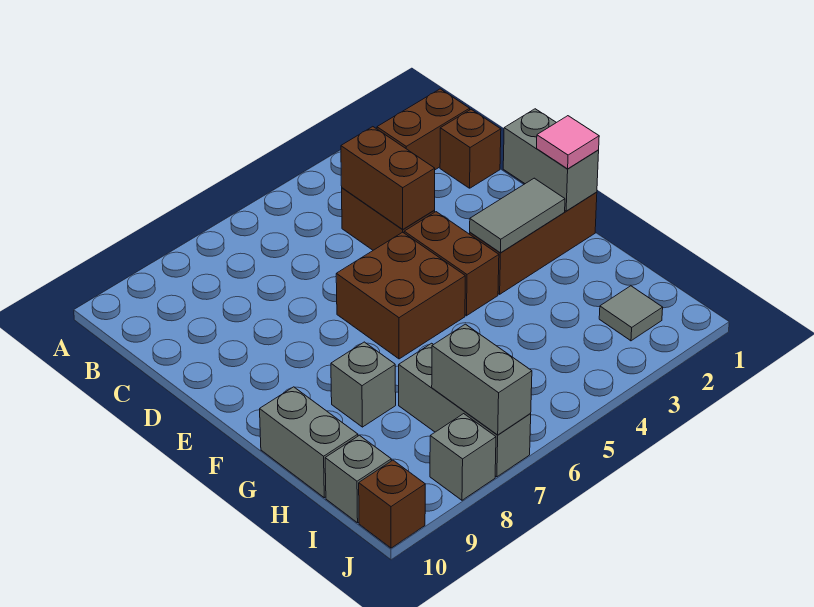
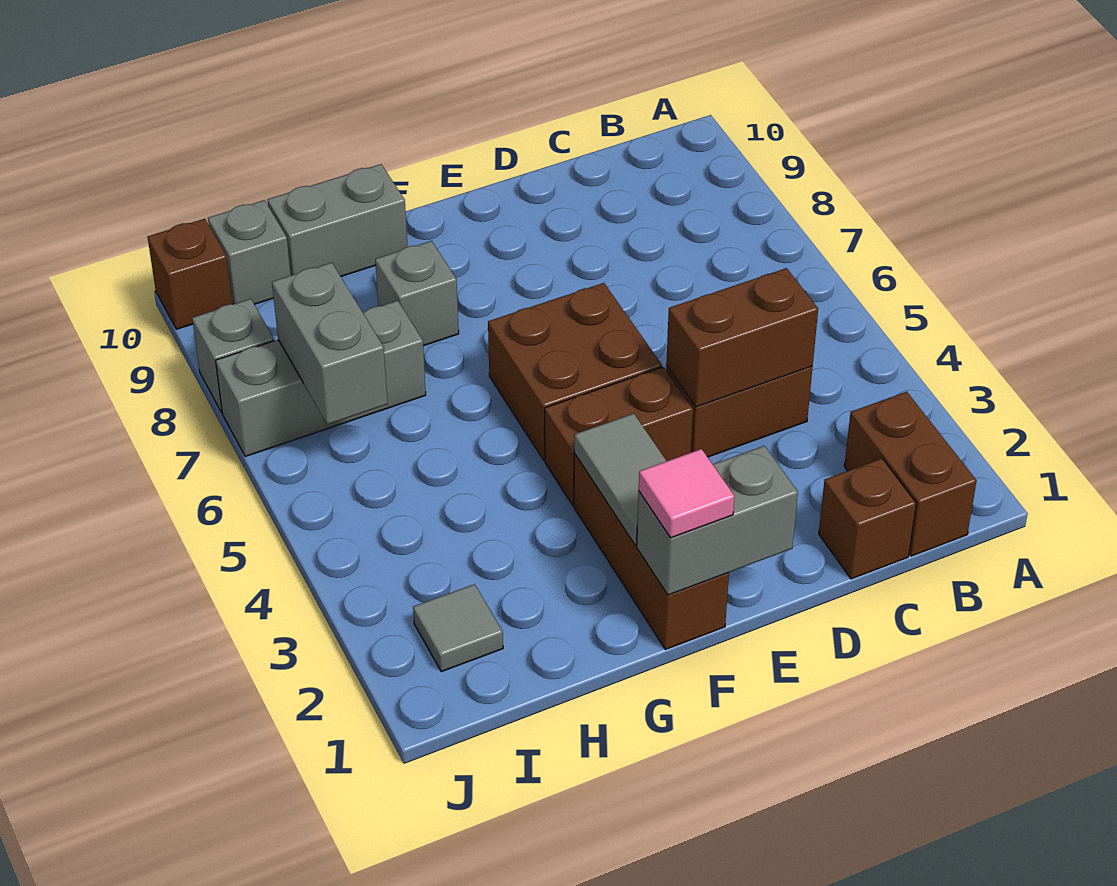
grey 1x2 brick [432,324,532,435] -> grey 1x2 brick turned to [272,263,388,424]

